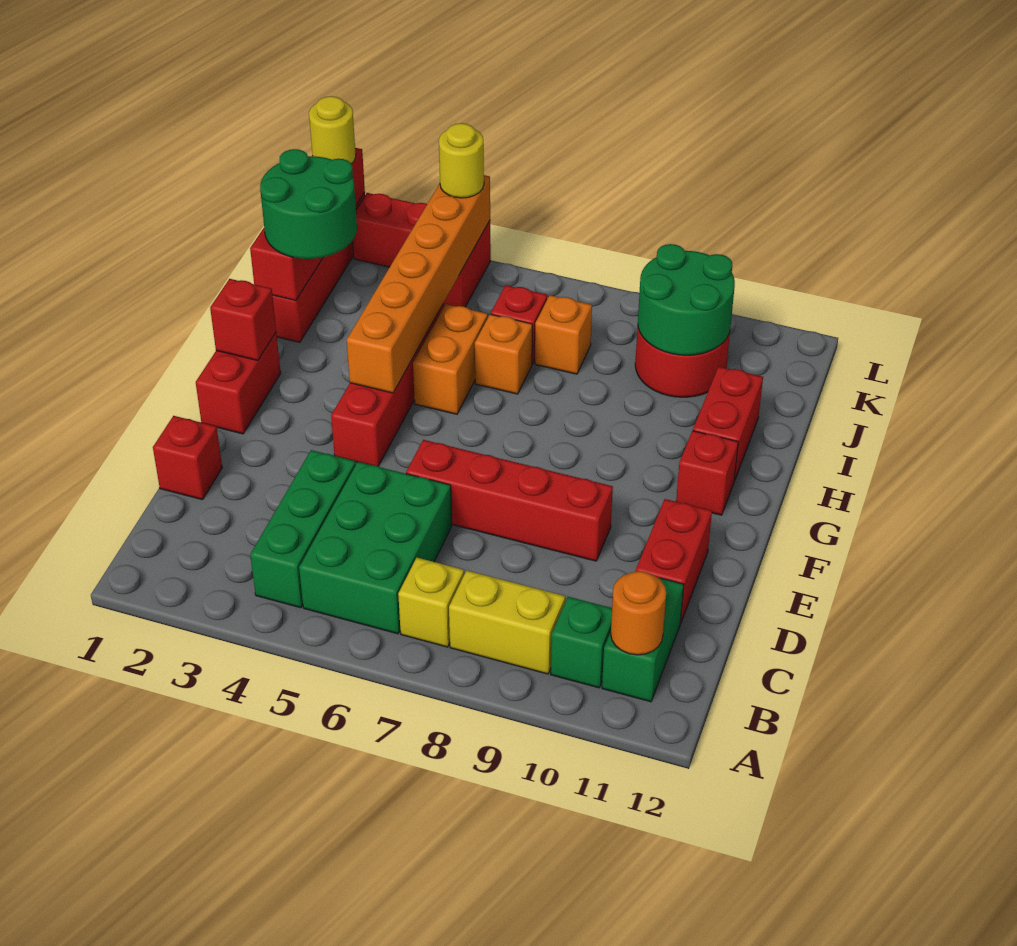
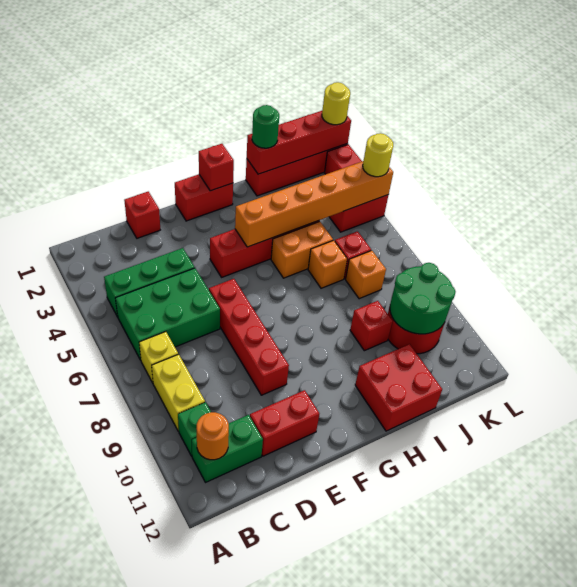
red 1x1 brick [676,431,738,515] -> red 1x1 brick moved to [350,301,393,351]
red 1x2 brick [693,367,763,481] -> red 2x2 brick [355,344,442,431]
green 2x2 round brick [260,149,357,259] -> green 1x1 round brick [252,105,279,148]

